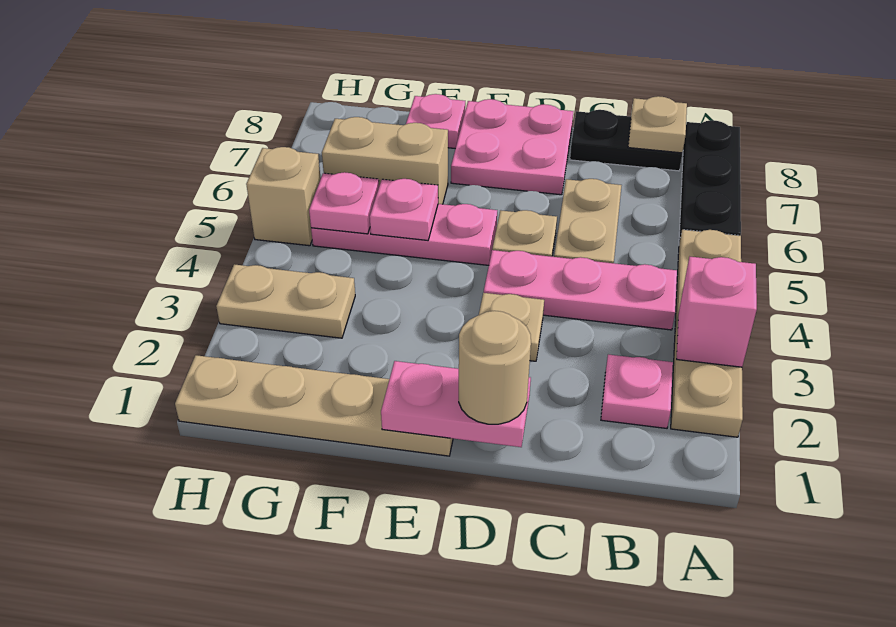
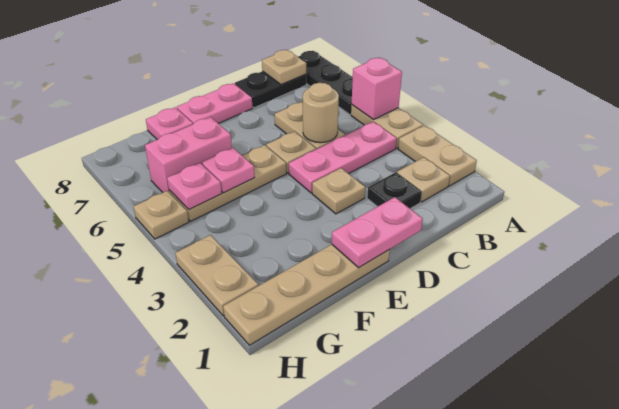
pink 1x1 brick [676,257,757,367] -> pink 1x1 brick moved to [352,57,402,119]
pink 1x1 plate [601,354,673,428] -> tan 1x1 plate [397,157,450,202]
none -> black 1x1 plate [367,172,422,209]
tan 1x1 round brick [459,311,531,424] -> tan 1x1 round brick moved to [303,83,339,143]
pink 2x2 plate [451,99,573,195] -> pink 1x2 plate [177,83,253,123]
pink 1x3 plate [311,204,497,265] -> tan 1x3 plate [169,145,286,221]
tan 1x2 brick [322,117,448,204] -> pink 1x2 brick [145,117,232,192]
tan 1x2 plate [216,264,355,338] -> tan 1x2 plate turned to [175,235,258,316]
tan 1x1 brick [246,147,321,246] -> tan 1x1 plate [133,191,189,239]

